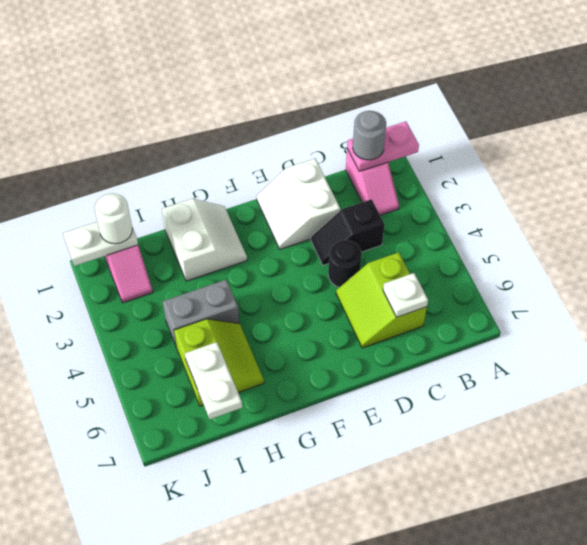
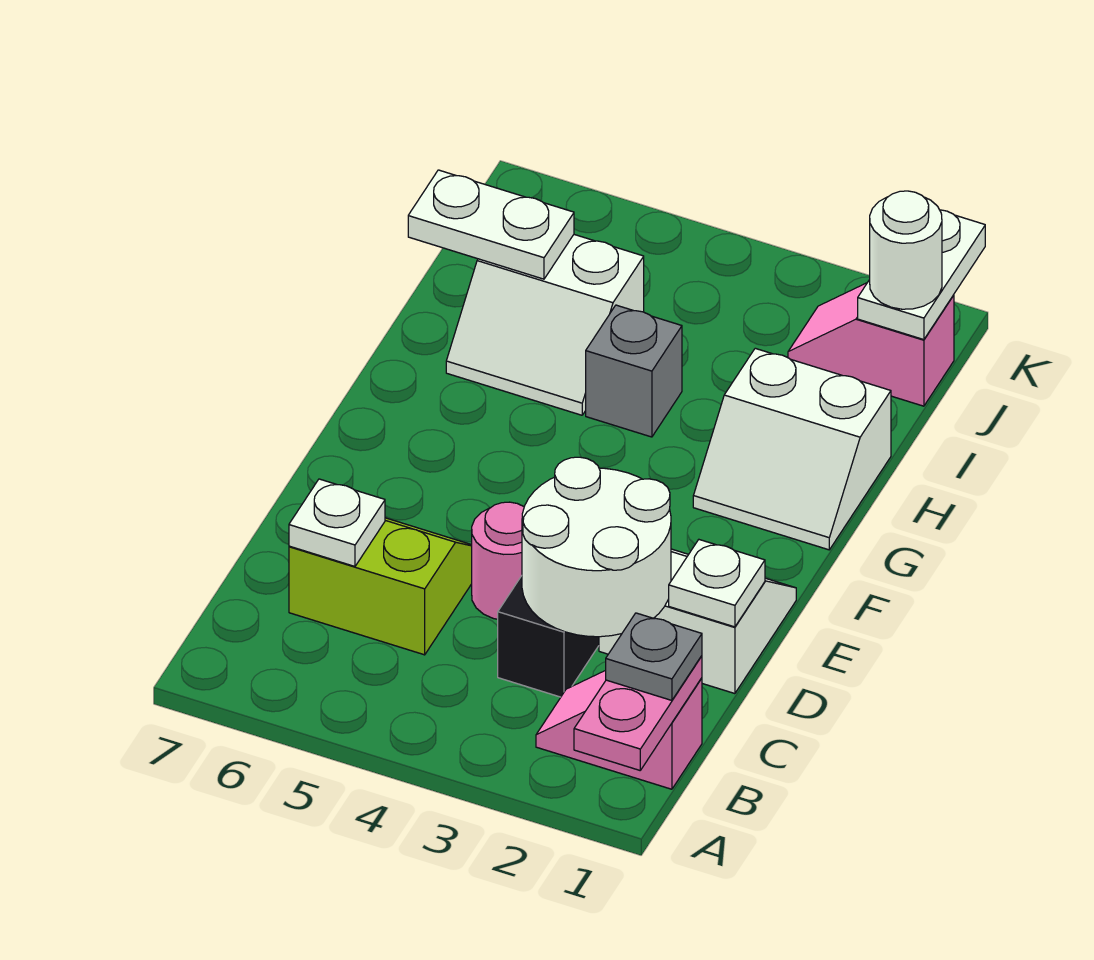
grey 1x1 round brick [353,111,386,160] -> grey 1x1 plate [606,613,702,700]
none -> white 2x2 round brick [522,457,671,637]
none -> white 1x1 plate [669,540,765,627]
black 1x1 round brick [328,240,362,287] -> pink 1x1 round brick [472,502,524,619]
grey 1x2 brick [163,280,239,348] -> grey 1x1 brick [586,305,682,437]
lime 2x2 slope [174,319,264,406] -> white 2x2 slope [446,235,644,415]

